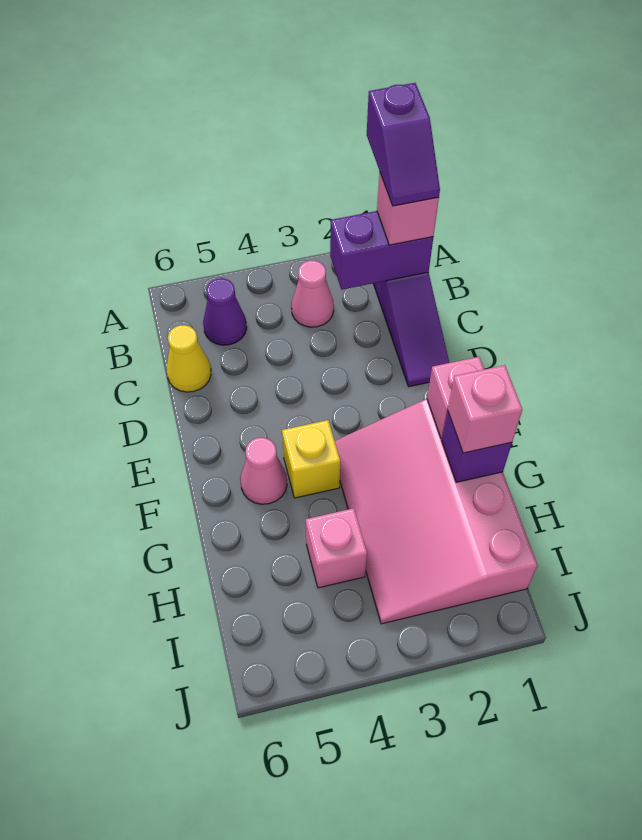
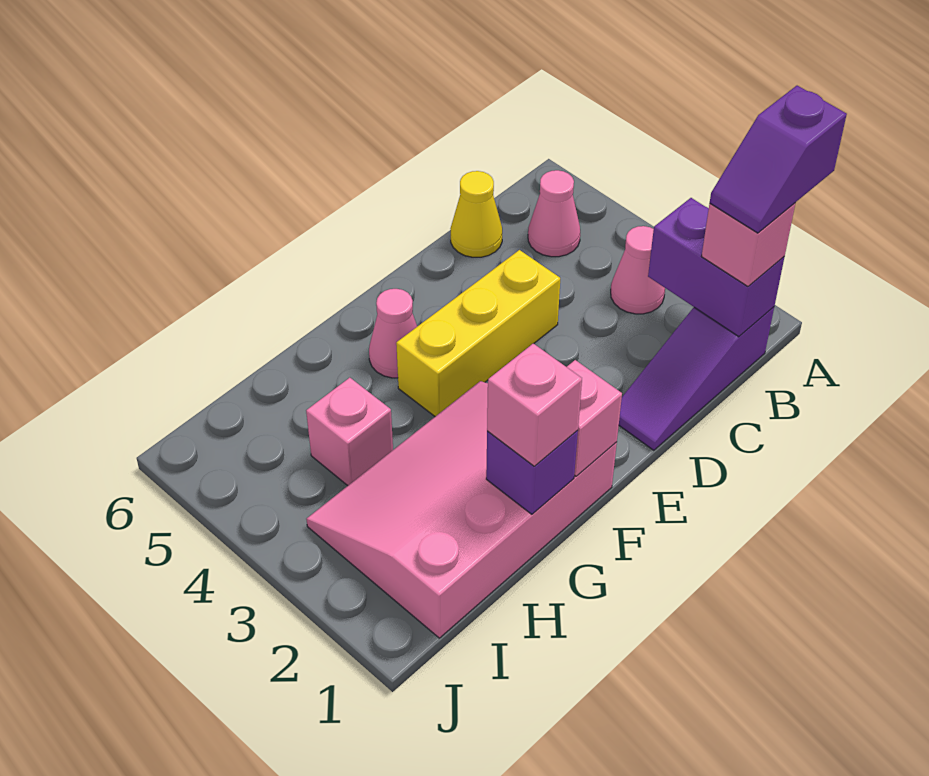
purple 1x1 cone [203,278,247,345] -> pink 1x1 cone [528,170,580,257]
yellow 1x1 brick [282,420,340,498] -> yellow 1x3 brick [396,250,560,416]

